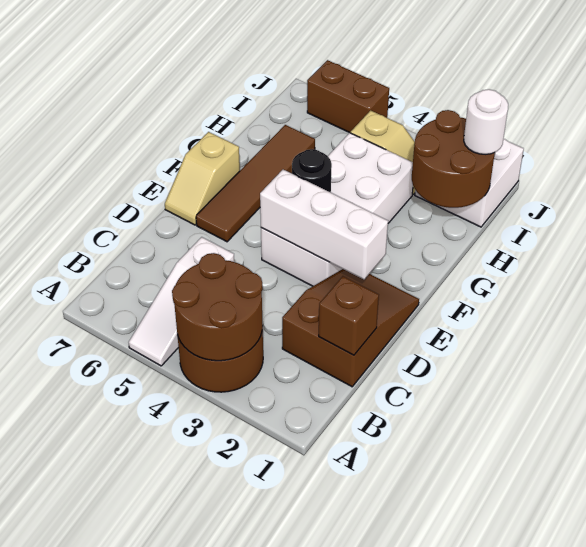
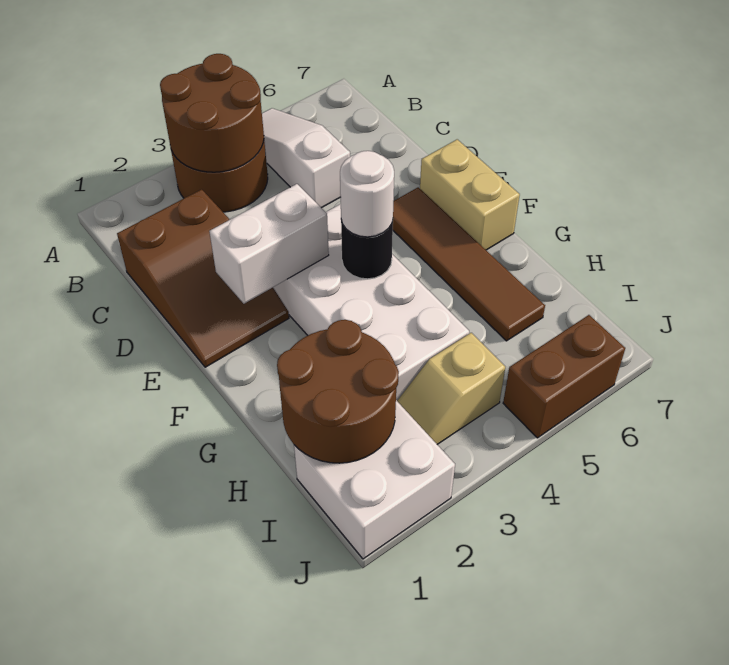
brown 1x1 brick [319,276,379,355] -> none
white 1x3 brick [260,170,388,279] -> white 1x2 brick [209,184,329,304]
tan 1x2 slope [165,132,240,225] -> tan 1x2 brick [420,139,520,250]
white 1x1 round brick [464,89,508,154] -> white 1x1 round brick moved to [340,151,394,237]

